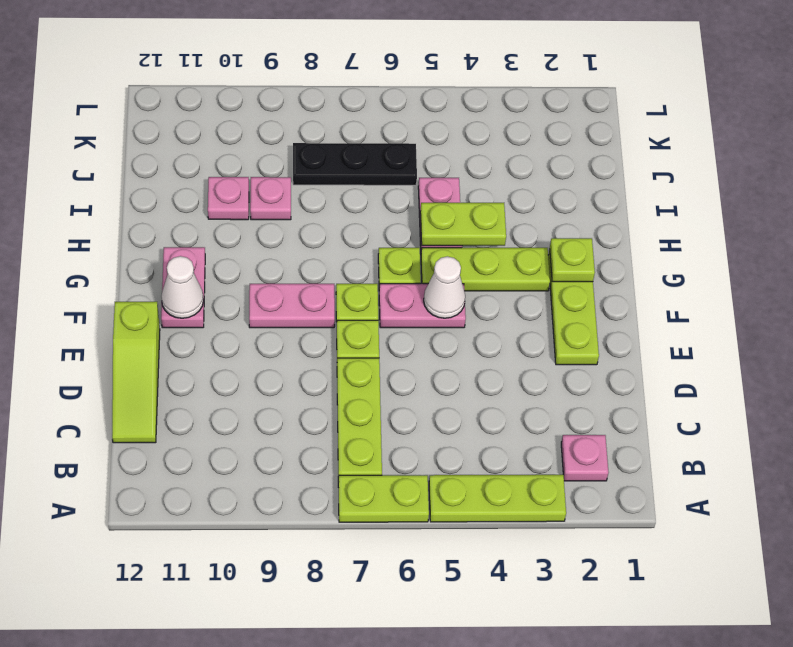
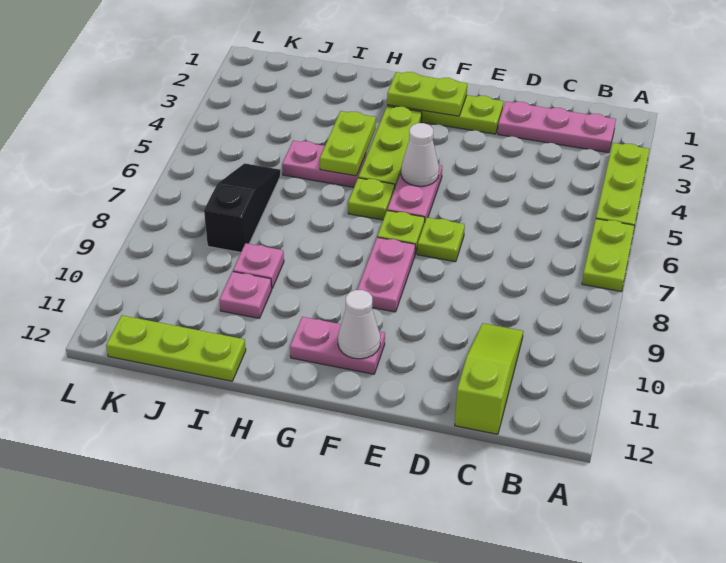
pink 1x1 plate [561,435,609,481] -> pink 1x3 plate [498,101,616,153]
lime 1x3 plate [337,358,382,481] -> lime 1x3 plate moved to [106,315,246,381]
lime 1x3 slope [112,302,160,443] -> lime 1x3 slope turned to [455,323,523,434]
lime 1x1 plate [550,238,595,282] -> lime 1x2 plate [387,72,467,116]
black 1x3 plate [293,143,417,185] -> black 1x3 slope [204,163,280,252]

